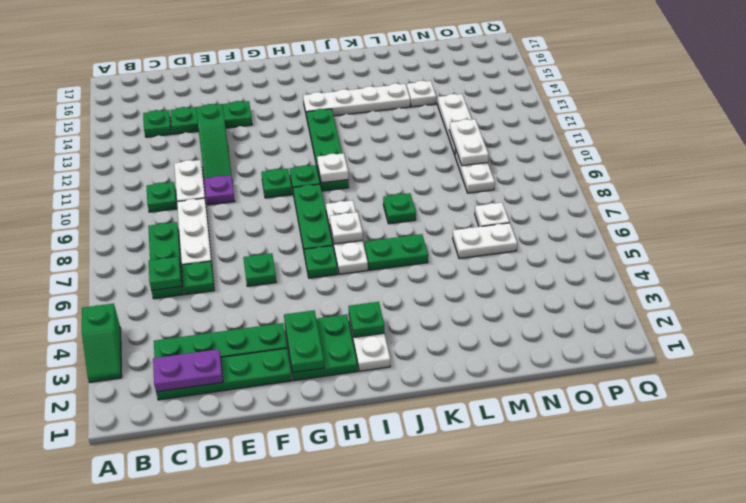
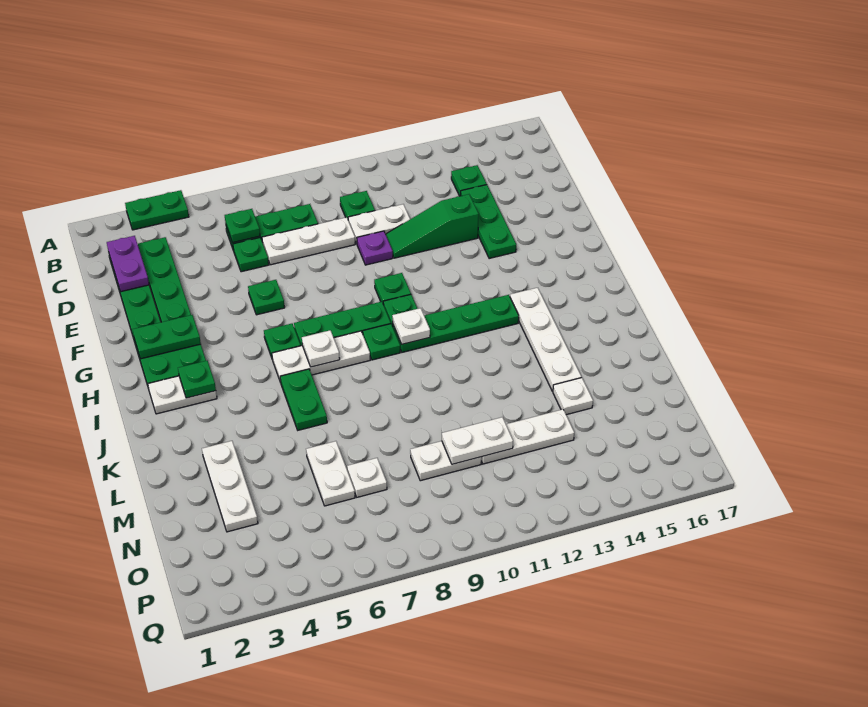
green 1x2 slope [82,304,122,383] -> green 1x2 plate [125,190,189,230]
green 1x1 plate [383,193,416,224] -> green 1x1 plate moved to [363,324,400,360]
none -> white 1x3 plate [202,441,258,532]

